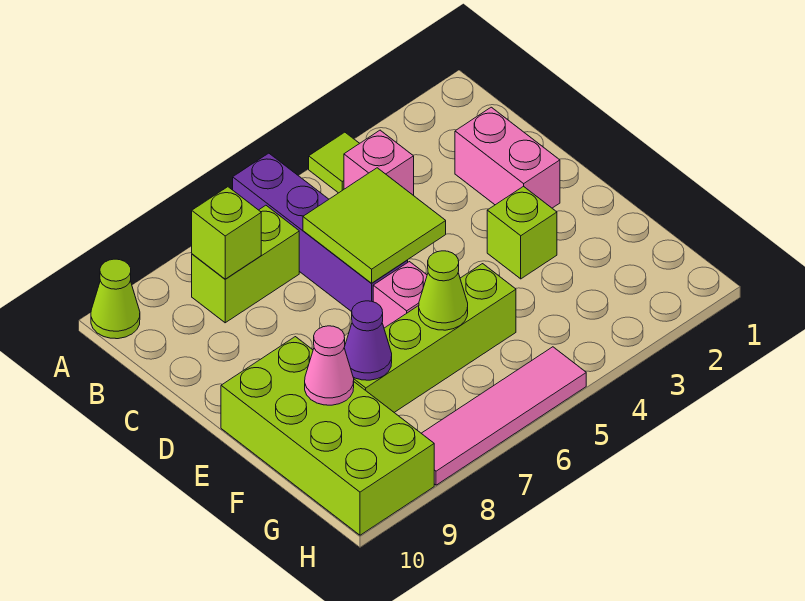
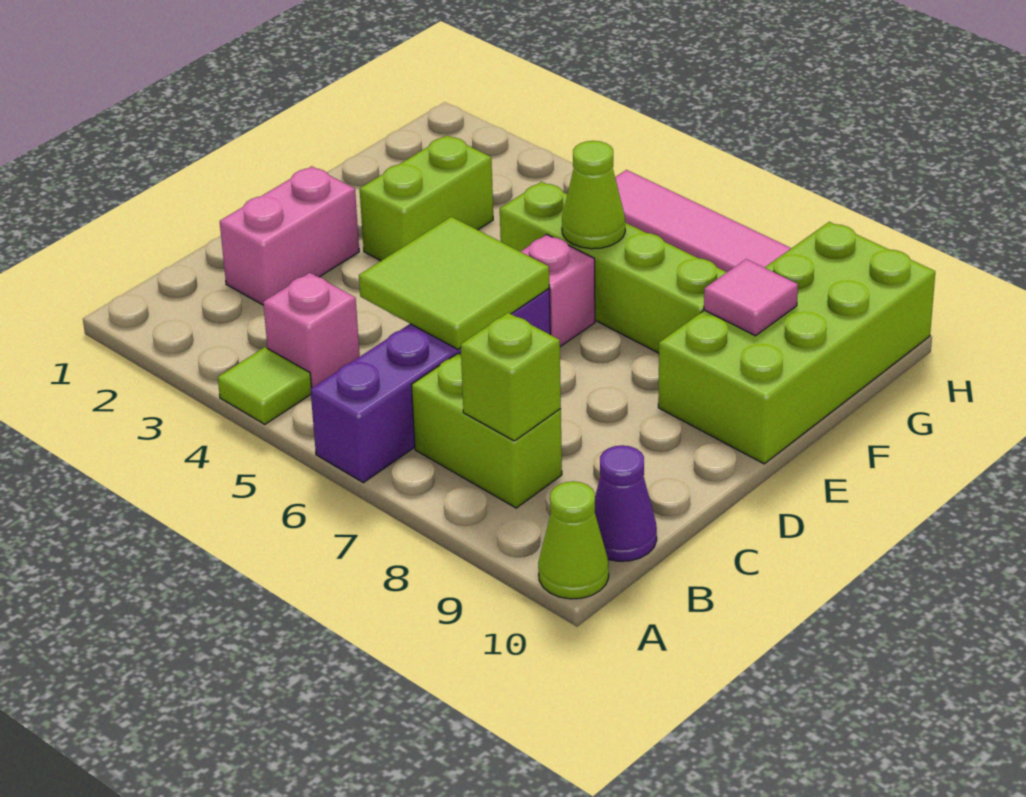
lime 1x1 brick [487,186,557,279] -> lime 1x2 brick [360,136,493,261]
purple 1x1 cone [344,301,392,380] -> purple 1x1 cone moved to [595,445,657,561]
pink 1x1 cone [305,326,354,405] -> pink 1x1 tile [704,259,798,336]

